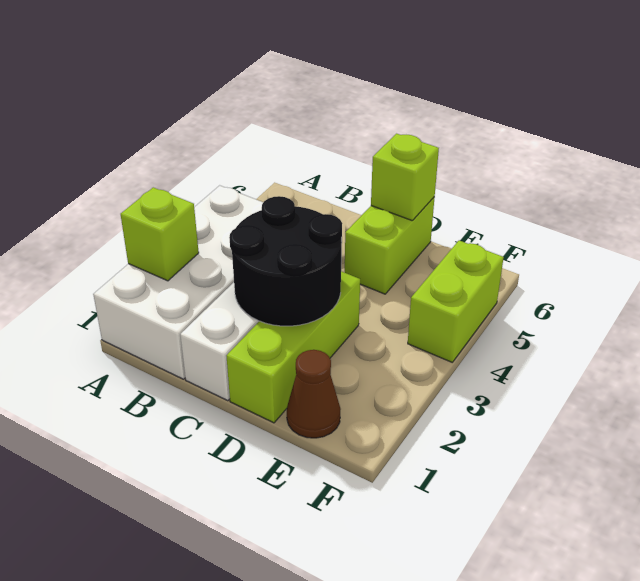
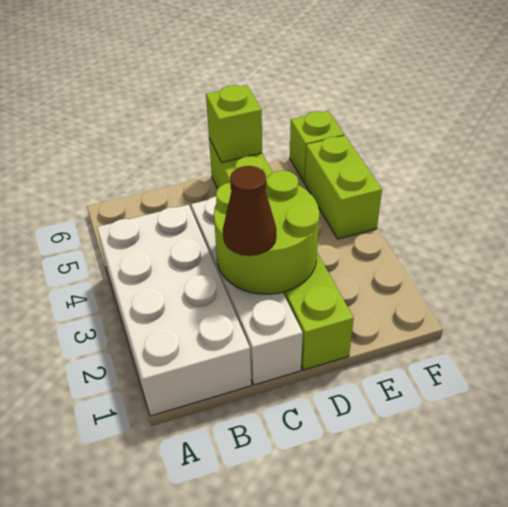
lime 1x1 brick [121,187,199,281] -> lime 1x1 brick moved to [290,111,344,183]
black 2x2 round brick [229,196,342,326] -> lime 2x2 round brick [214,171,319,294]
brown 1x1 cone [287,350,340,438] -> brown 1x1 cone moved to [223,166,276,256]

